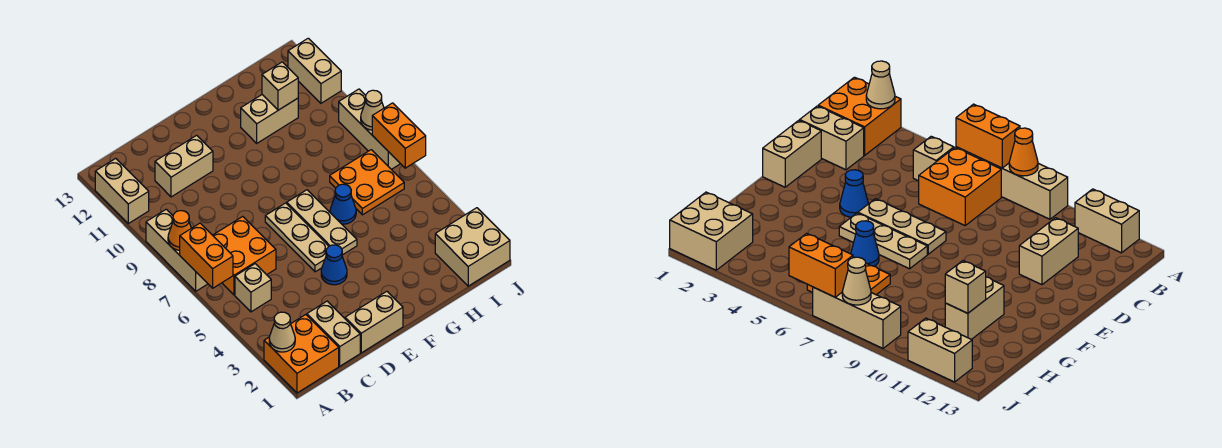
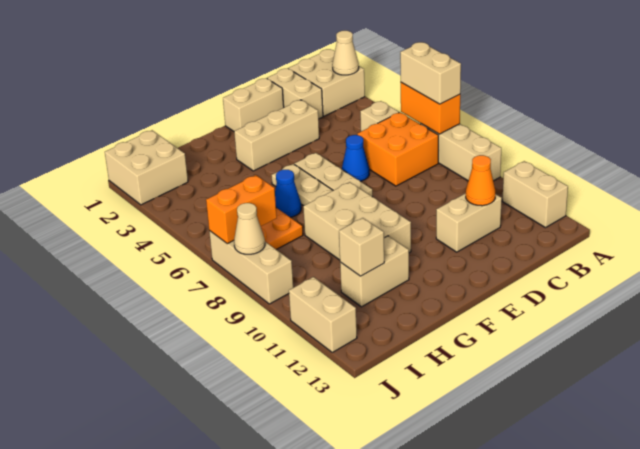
orange 2x2 brick [264,315,339,393] -> tan 2x2 brick [289,49,365,116]
none -> tan 1x2 brick [400,42,461,104]
orange 1x1 cone [168,211,191,250] -> orange 1x1 cone moved to [466,155,495,206]
none -> tan 1x3 brick [234,100,319,171]
blue 1x1 cone [321,245,347,285] -> blue 1x1 cone moved to [342,135,369,181]
none -> tan 2x3 brick [303,182,411,260]
orange 1x2 brick [372,103,426,168] -> orange 1x2 brick turned to [206,175,277,244]

